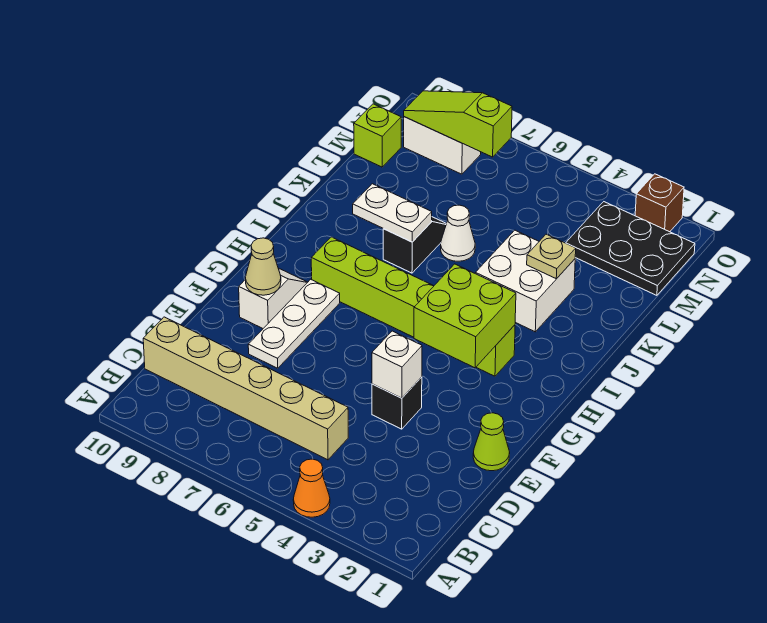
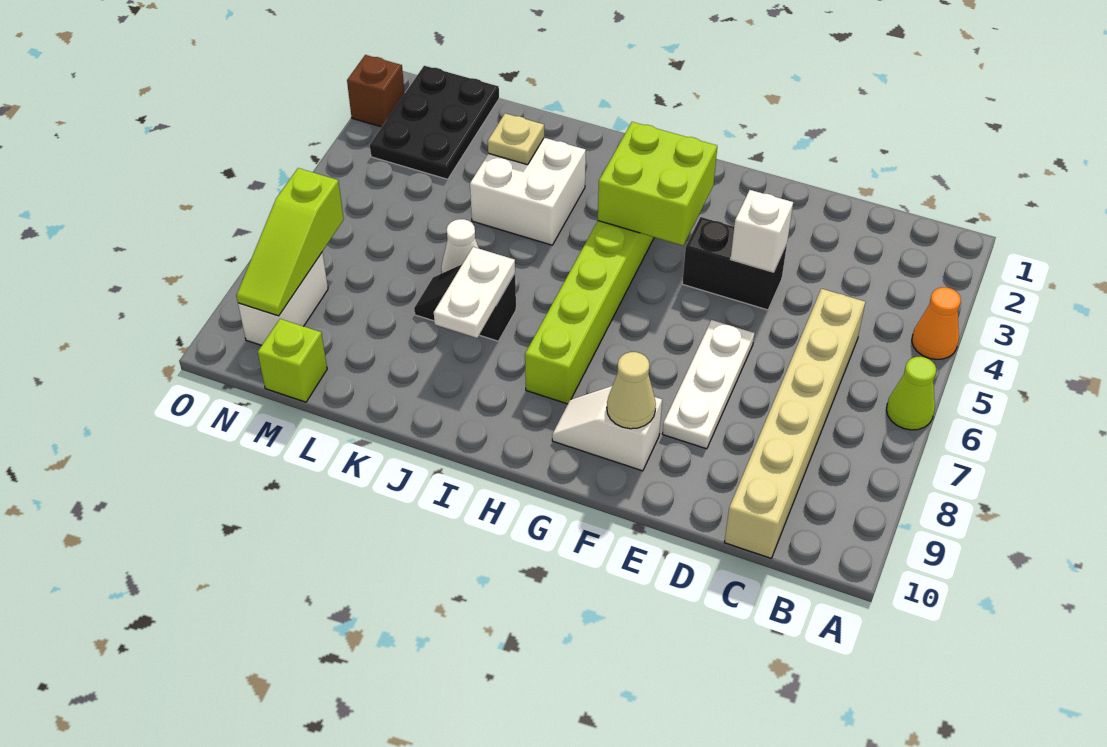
lime 1x1 cone [473,413,510,471] -> lime 1x1 cone moved to [886,357,936,430]
black 1x1 brick [372,377,422,429] -> black 1x2 brick [682,217,787,310]
white 1x3 plate [248,279,340,368] -> white 1x3 plate turned to [663,320,754,449]

